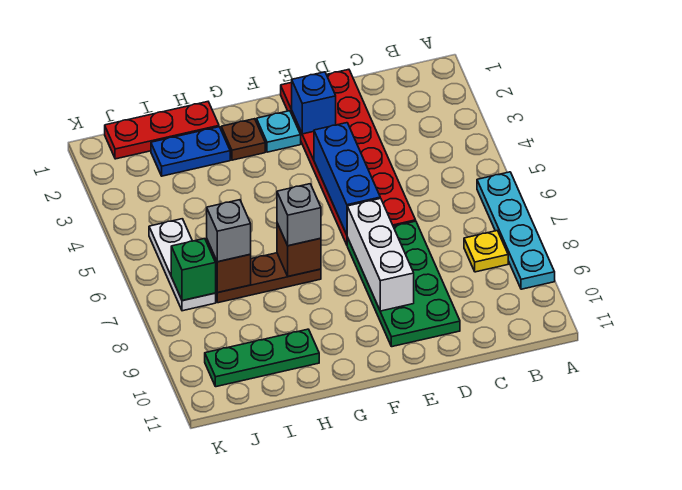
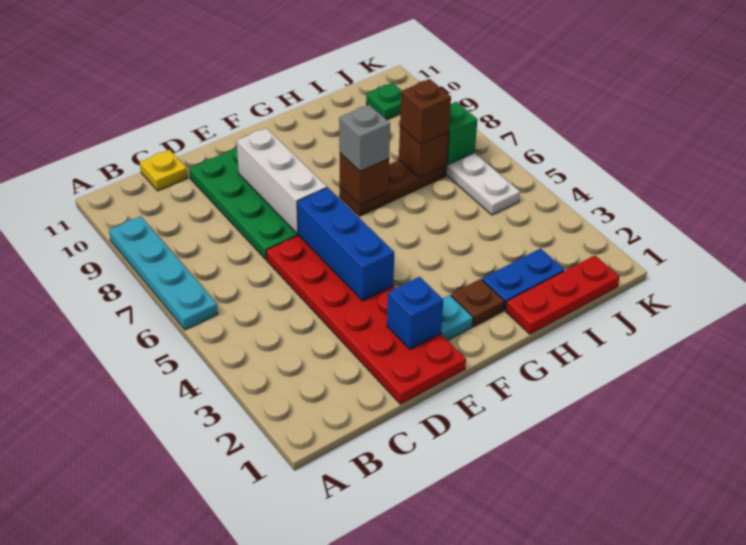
yellow 1x1 plate [464,231,508,272] -> yellow 1x1 plate moved to [140,150,188,191]
green 1x3 plate [205,329,319,387] -> green 1x1 plate [366,83,402,120]
grey 1x1 brick [207,200,251,262] -> brown 1x1 brick [400,79,451,144]

